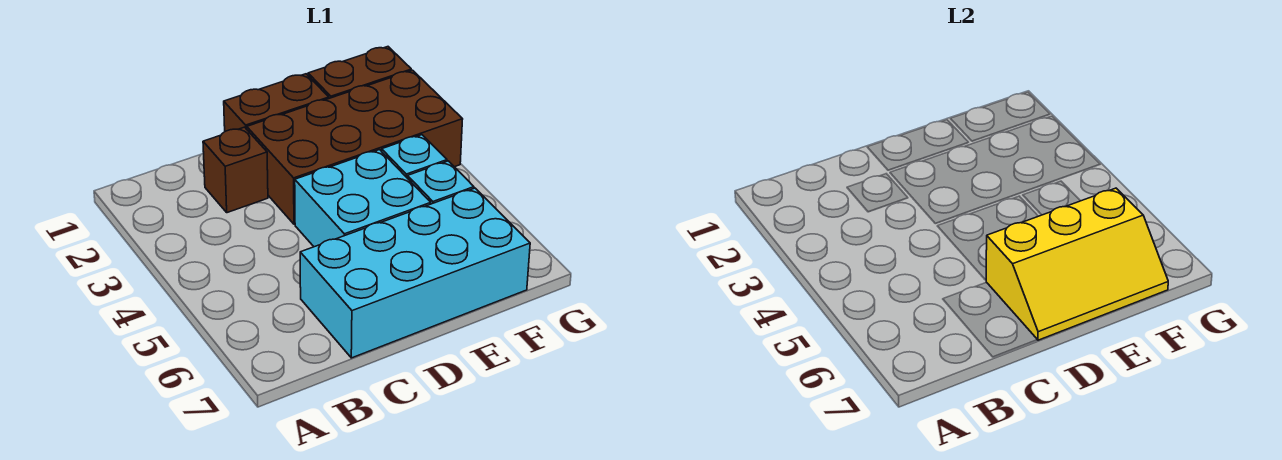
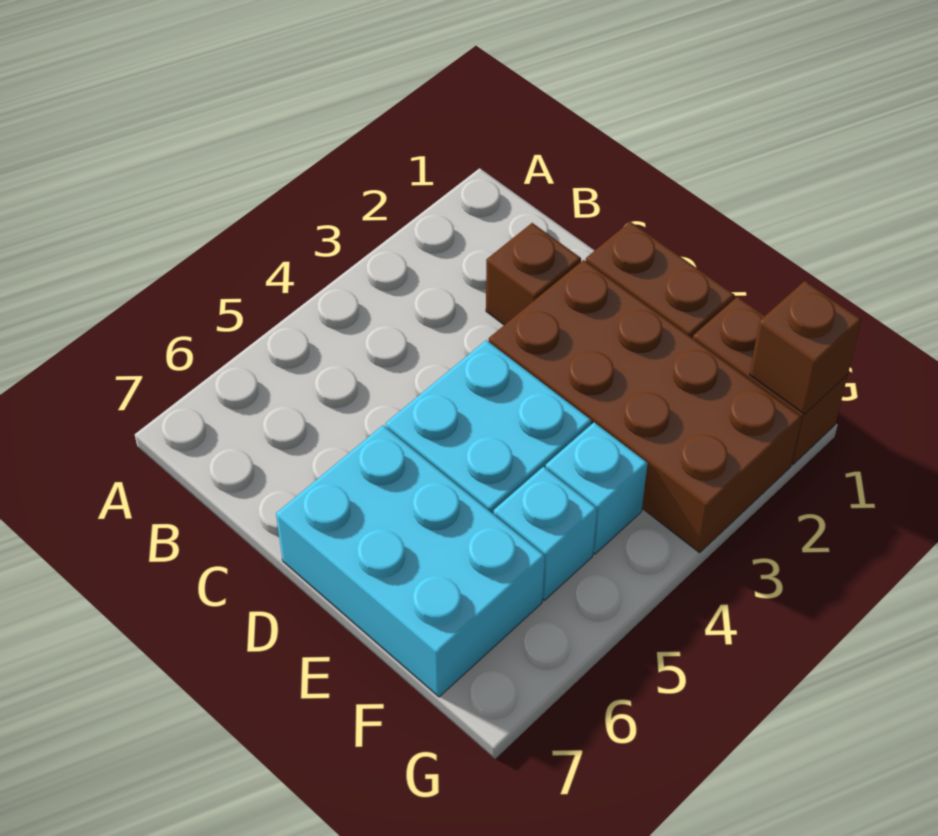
cyan 2x4 brick [300,188,530,358] -> cyan 2x3 brick [276,425,545,697]
yellow 2x3 slope [986,188,1168,340] -> none
none -> brown 1x1 brick [750,281,861,414]

